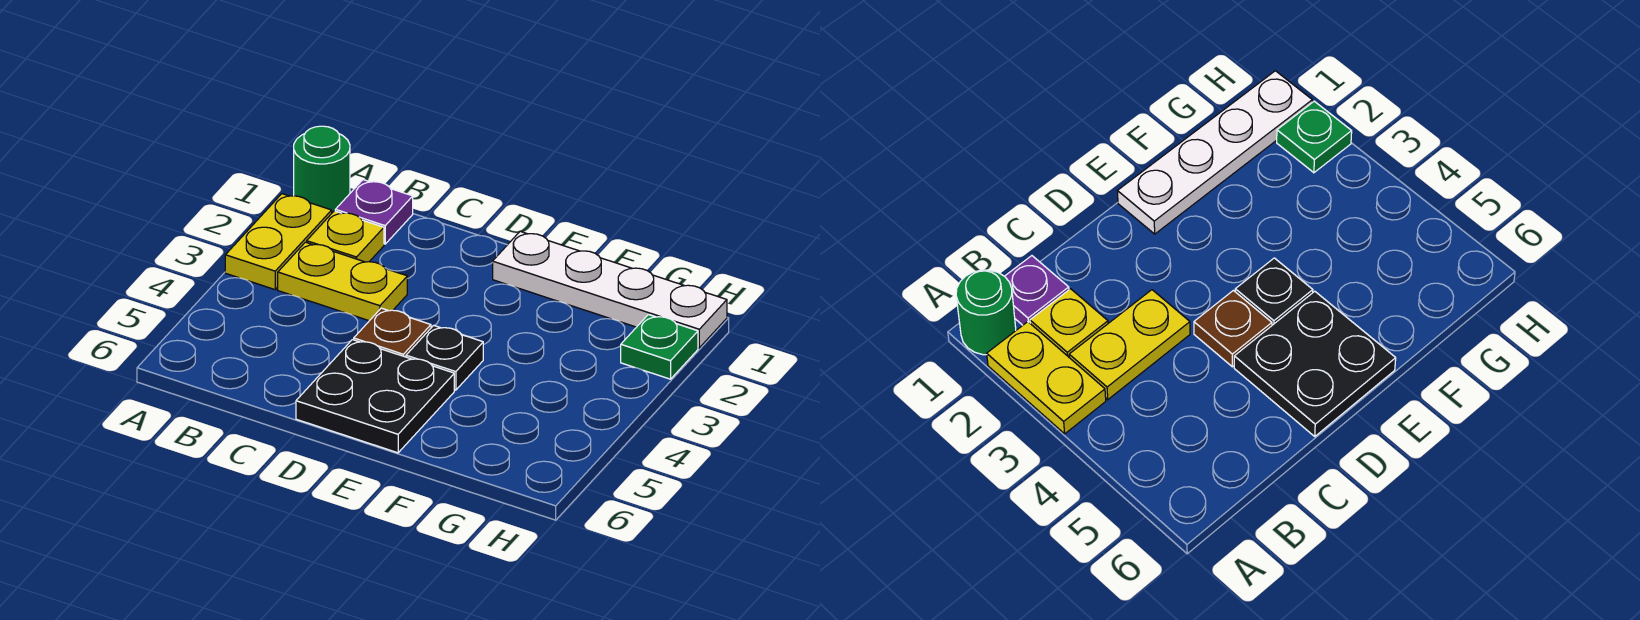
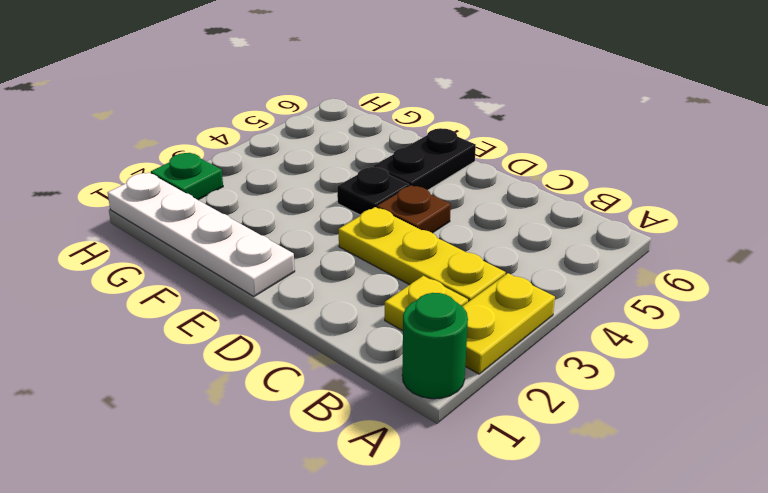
purple 1x1 plate [335,180,413,244] -> none
yellow 1x2 plate [278,242,407,321] -> yellow 1x3 plate [339,207,506,302]
black 2x2 plate [296,340,454,453] -> black 1x2 plate [374,128,476,190]

